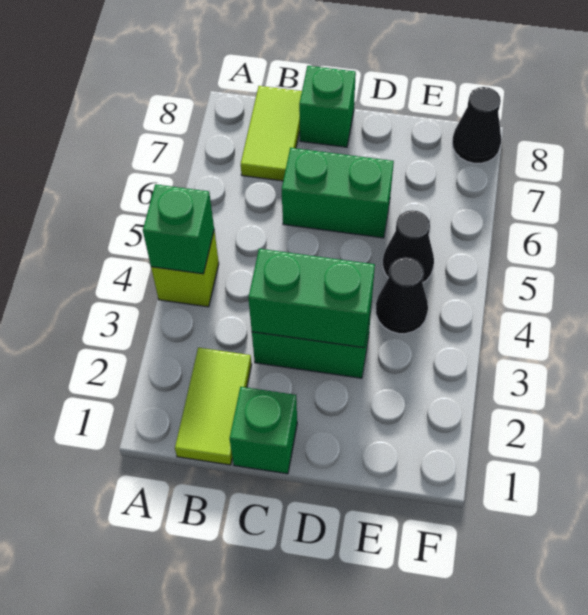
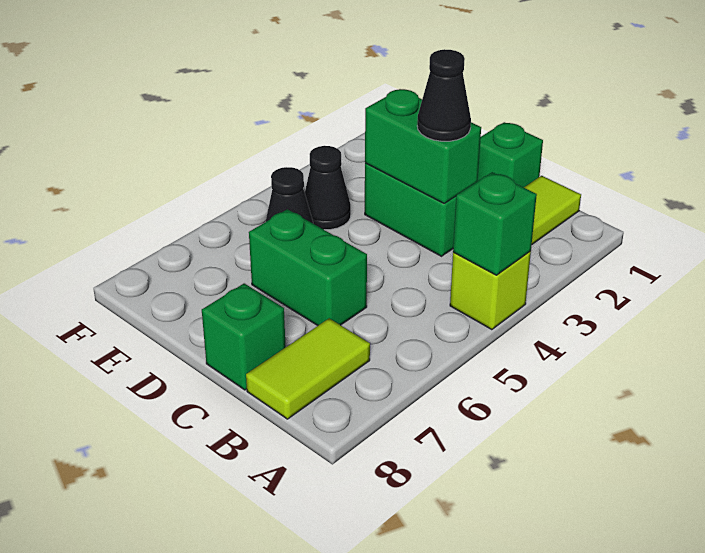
black 1x1 cone [452,87,501,163] -> black 1x1 cone moved to [417,49,471,141]

